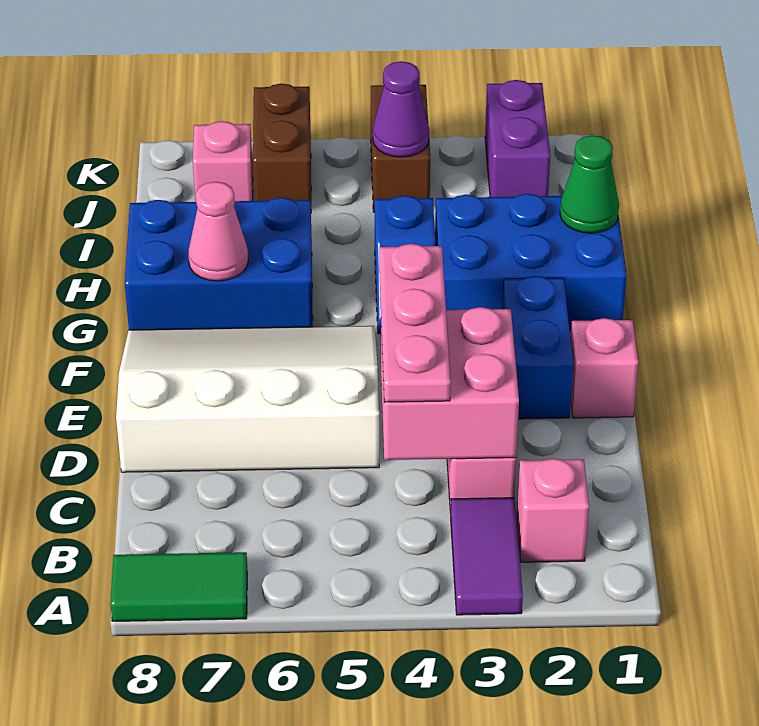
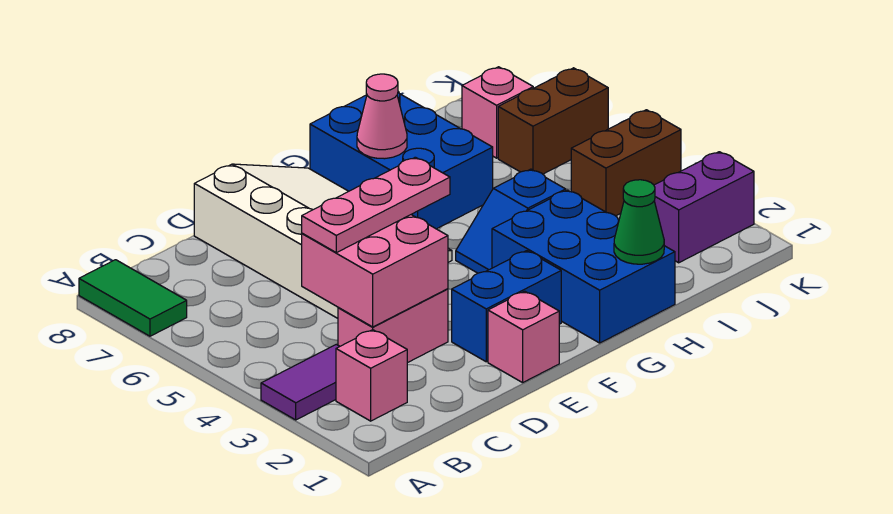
purple 1x1 cone [373,61,429,157] -> none

